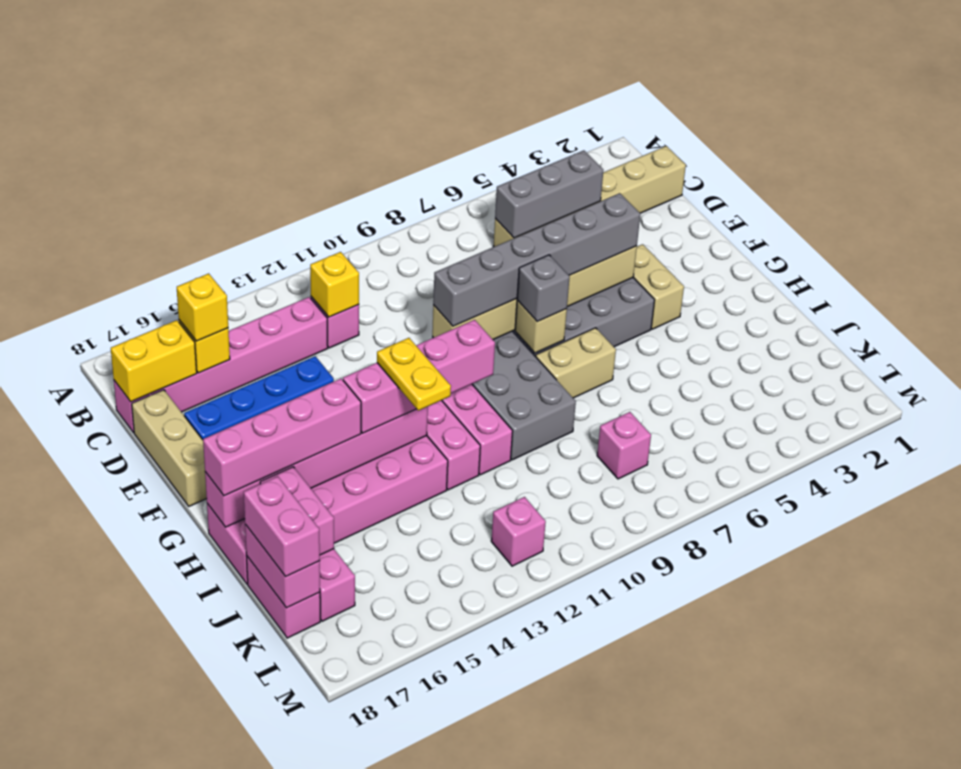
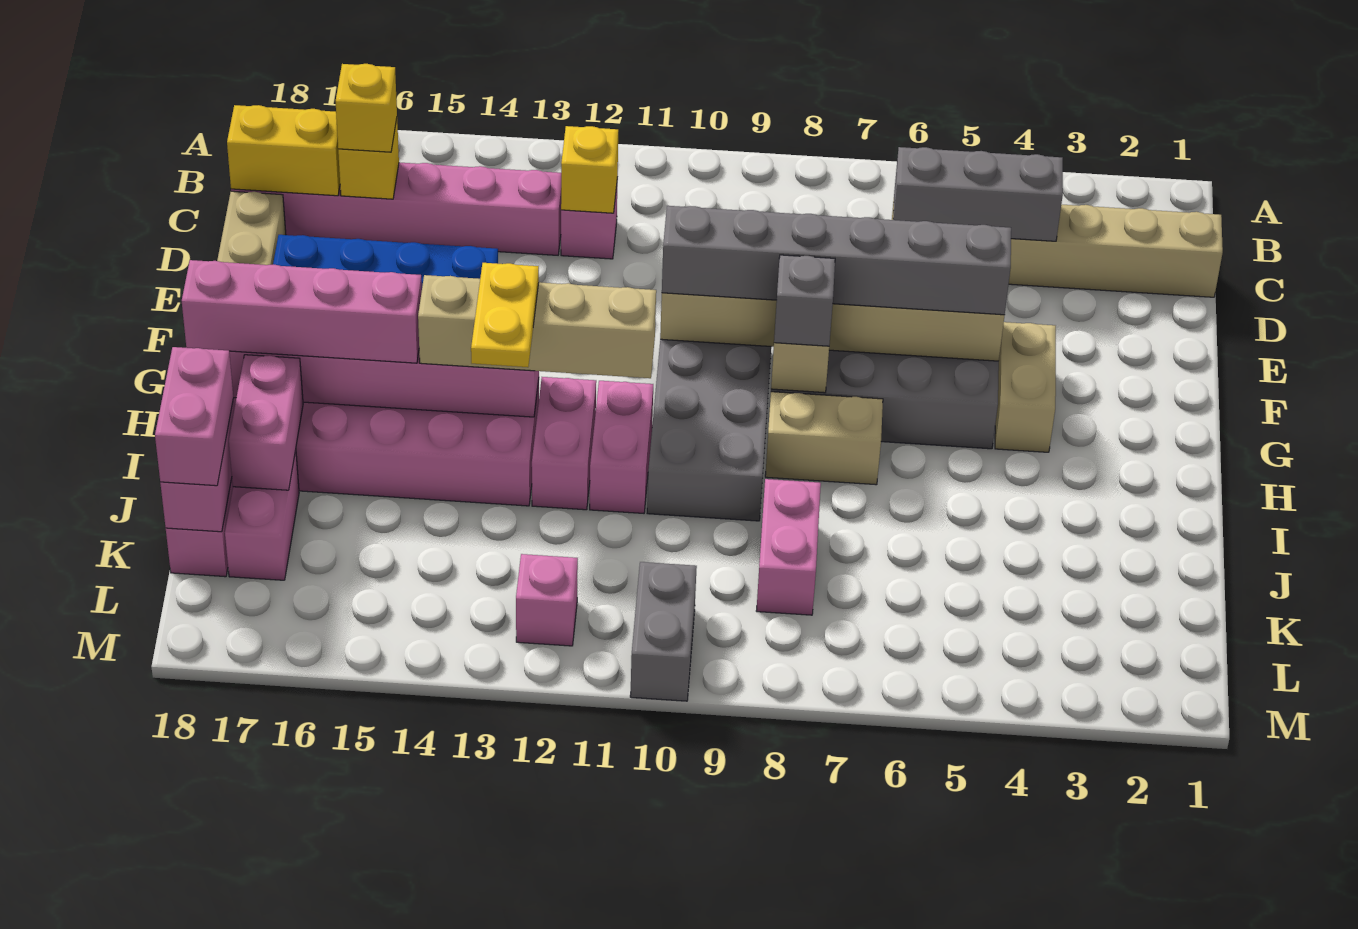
pink 1x4 brick [343,320,495,433] -> tan 1x4 brick [418,275,656,378]
pink 1x1 brick [597,412,651,479] -> pink 1x2 brick [756,479,821,615]
none -> grey 1x2 brick [630,562,697,701]

